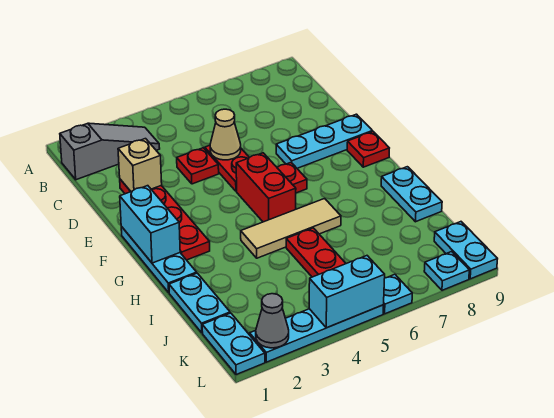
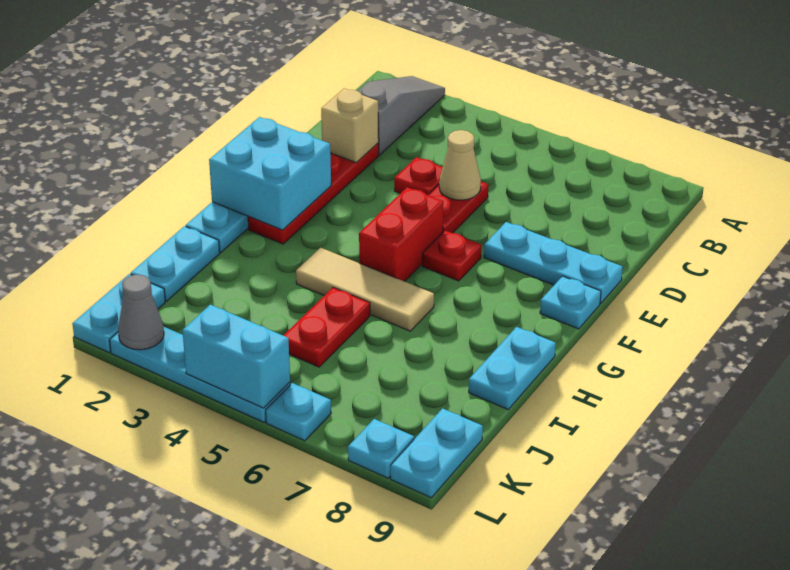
grey 1x3 slope [60,123,160,180] -> grey 1x3 slope turned to [358,76,445,155]
cyan 1x2 brick [120,186,180,263] -> cyan 2x2 brick [209,117,331,230]
red 1x1 plate [347,132,389,167] -> cyan 1x1 plate [540,276,601,329]

